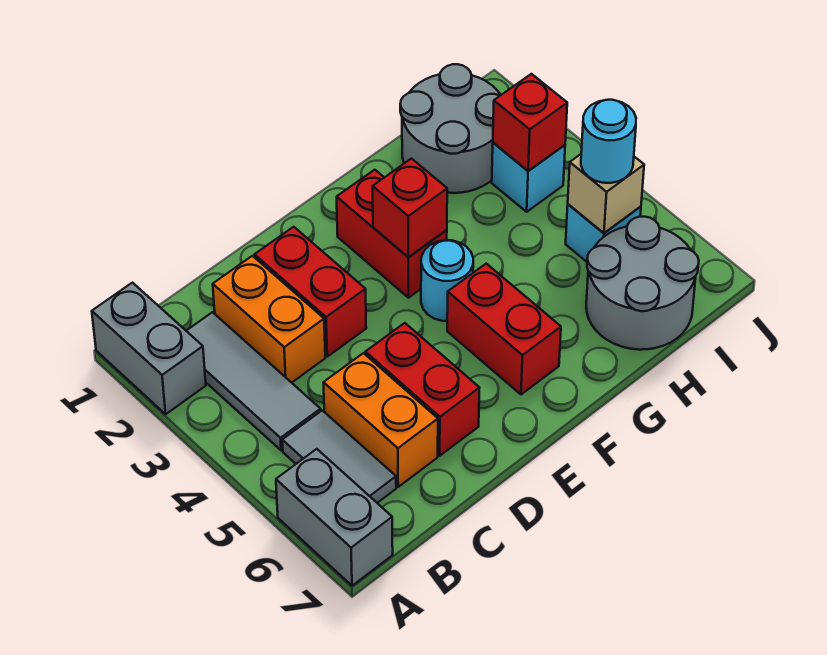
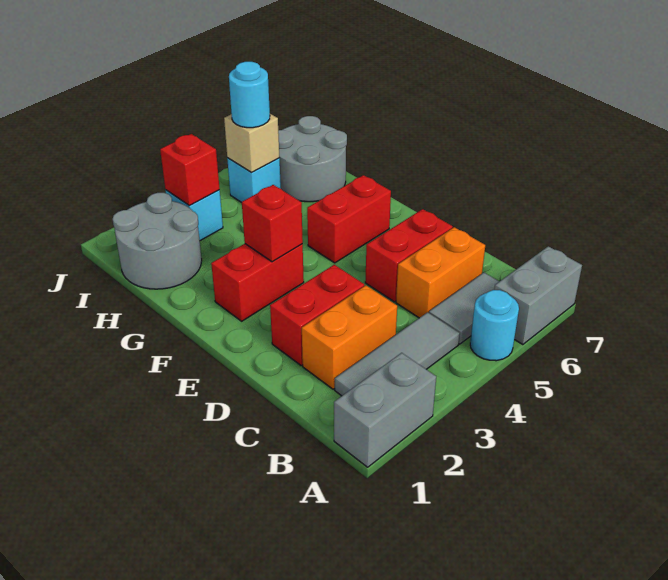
cyan 1x1 round brick [421,240,473,321] -> cyan 1x1 round brick moved to [470,290,519,361]

